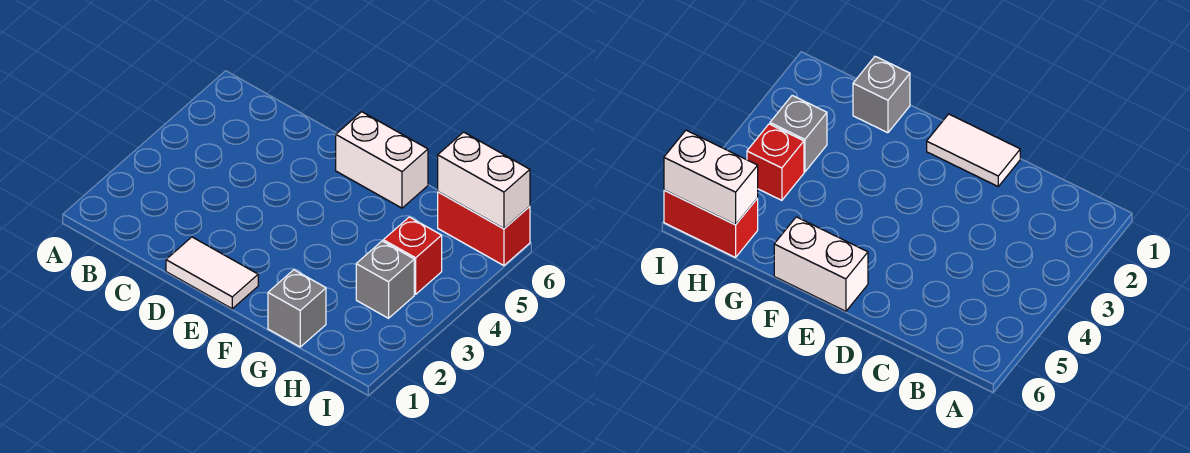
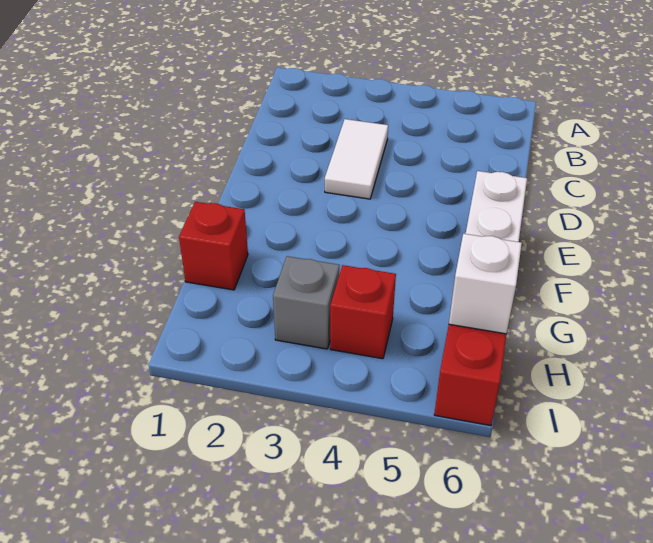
white 1x2 tile [166,237,258,309] -> white 1x2 tile moved to [325,119,388,199]
grey 1x1 brick [268,270,326,347] -> red 1x1 brick [179,202,248,290]
white 1x2 brick [438,132,530,229] -> white 1x1 brick [449,234,522,334]

